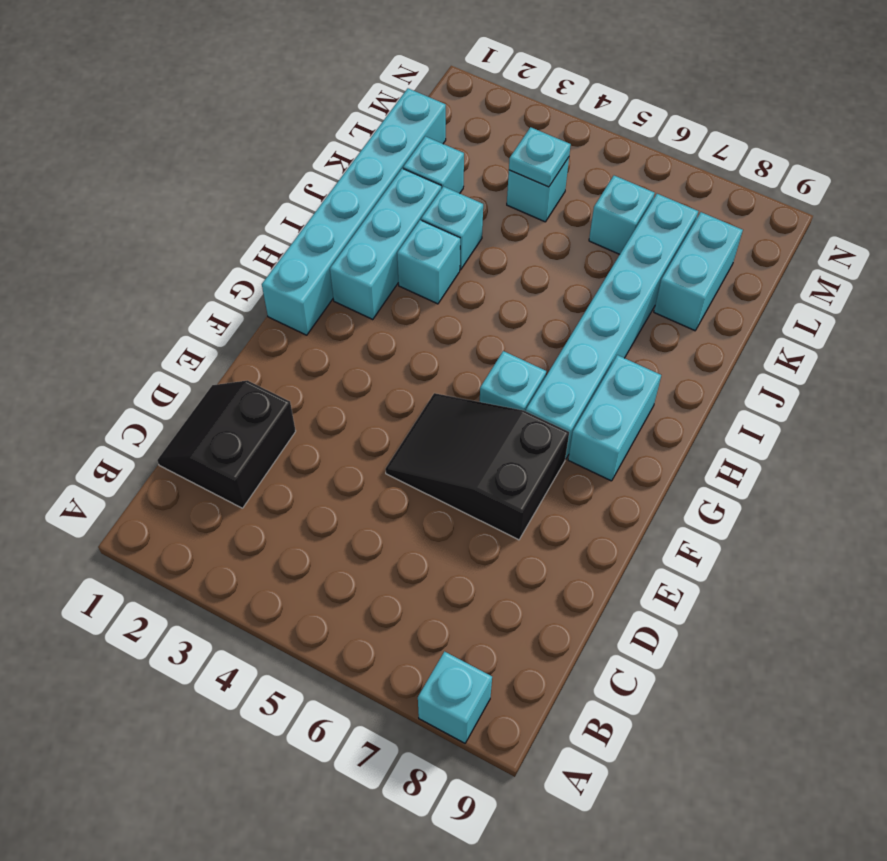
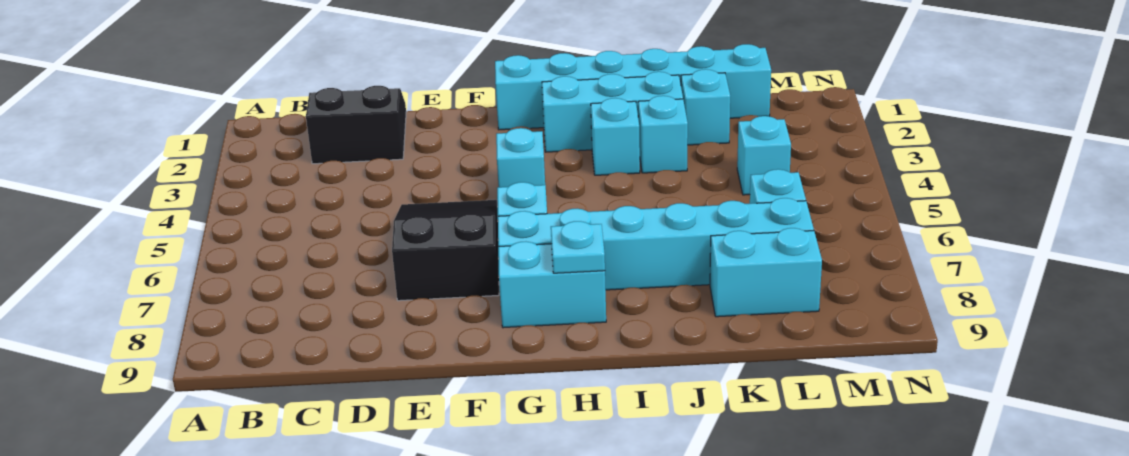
cyan 1x1 brick [418,652,492,743] -> cyan 1x1 brick moved to [496,128,545,187]
cyan 1x1 plate [509,127,571,187] -> cyan 1x1 plate moved to [551,221,605,273]

